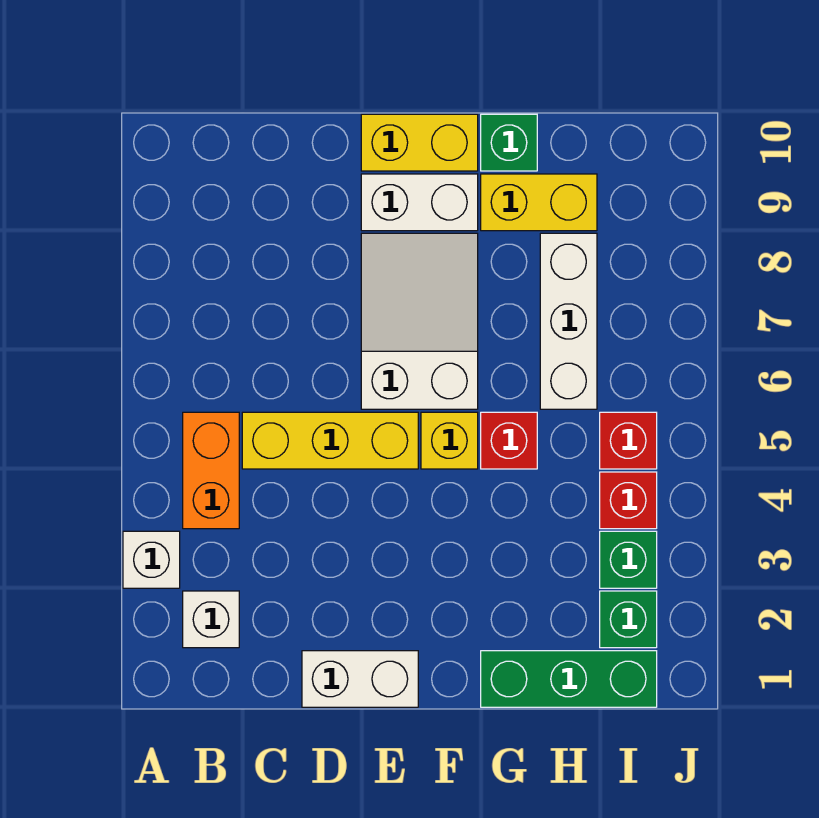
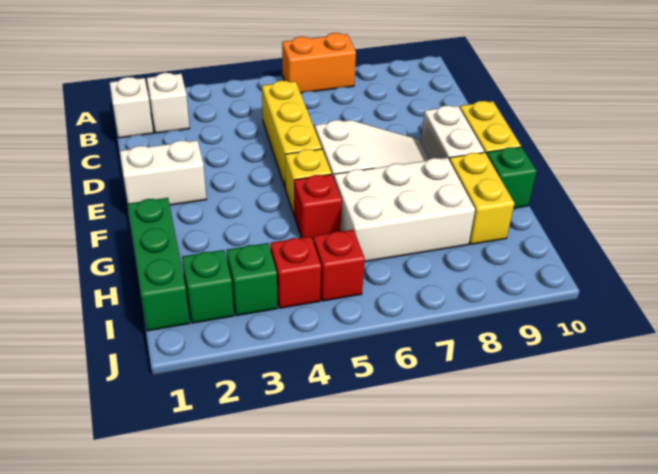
white 1x1 brick [123,531,180,588] -> white 1x1 brick moved to [110,77,153,138]
orange 1x2 brick [183,412,239,529] -> orange 1x2 brick moved to [282,33,356,93]
white 1x2 brick [302,651,418,707] -> white 1x2 brick turned to [120,140,206,205]
white 1x3 brick [540,233,597,409] -> white 2x3 brick [334,158,475,262]

